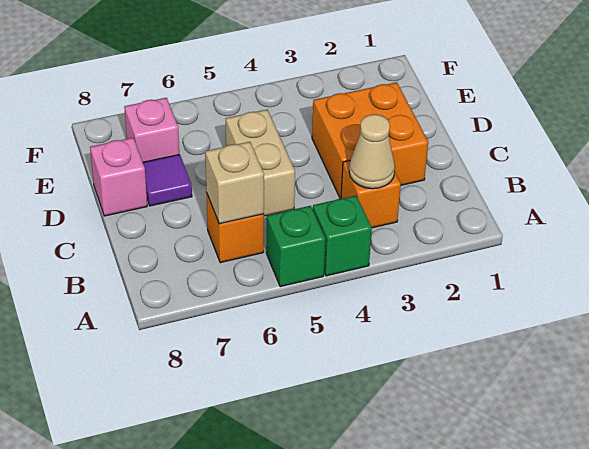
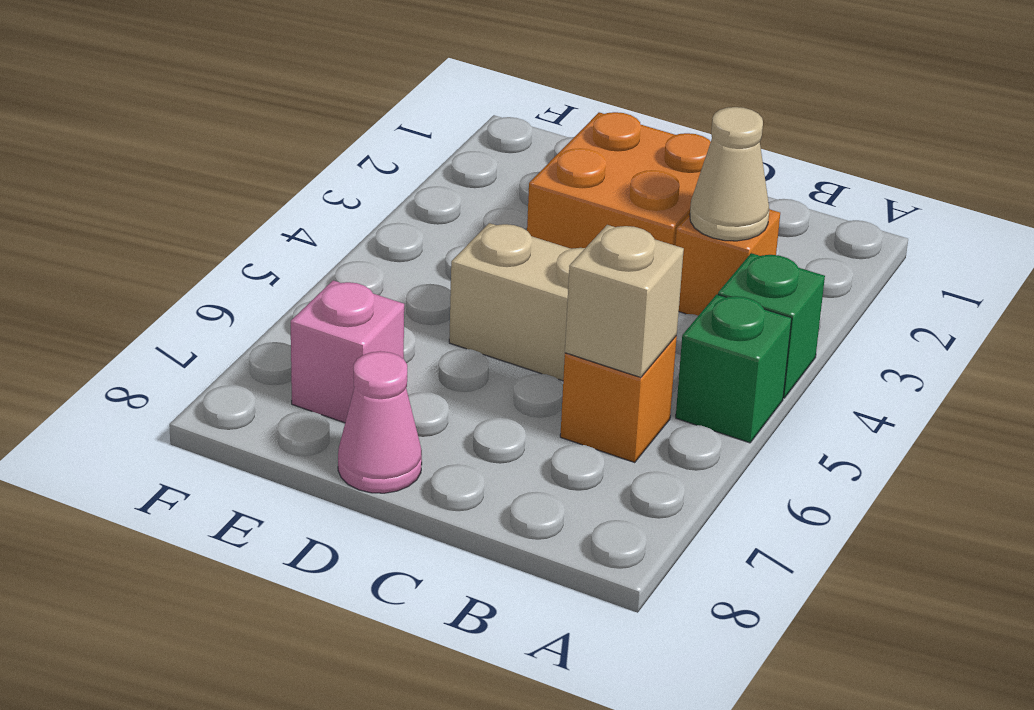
purple 1x1 tile [143,154,192,206] -> none
pink 1x1 brick [90,138,147,216] -> pink 1x1 cone [338,351,422,493]

